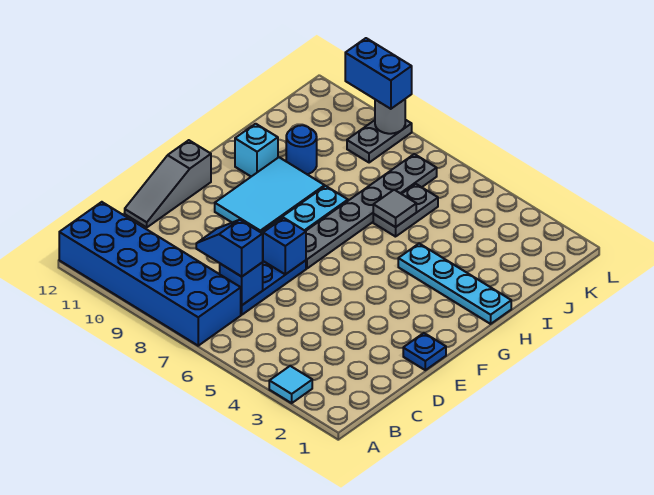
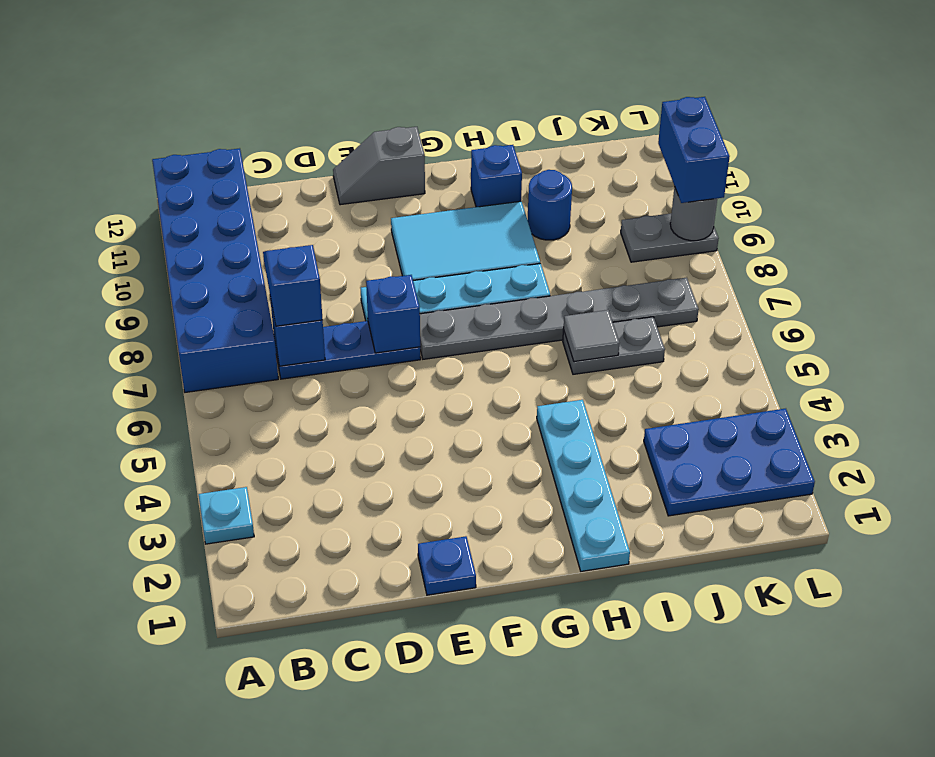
cyan 1x1 tile [269,366,312,403] -> cyan 1x1 plate [199,487,254,544]
grey 1x3 slope [125,140,211,227] -> grey 1x2 slope [333,127,425,205]
cyan 1x1 brick [235,124,278,177] -> blue 1x1 brick [471,145,522,207]
none -> blue 2x3 plate [644,409,815,516]

